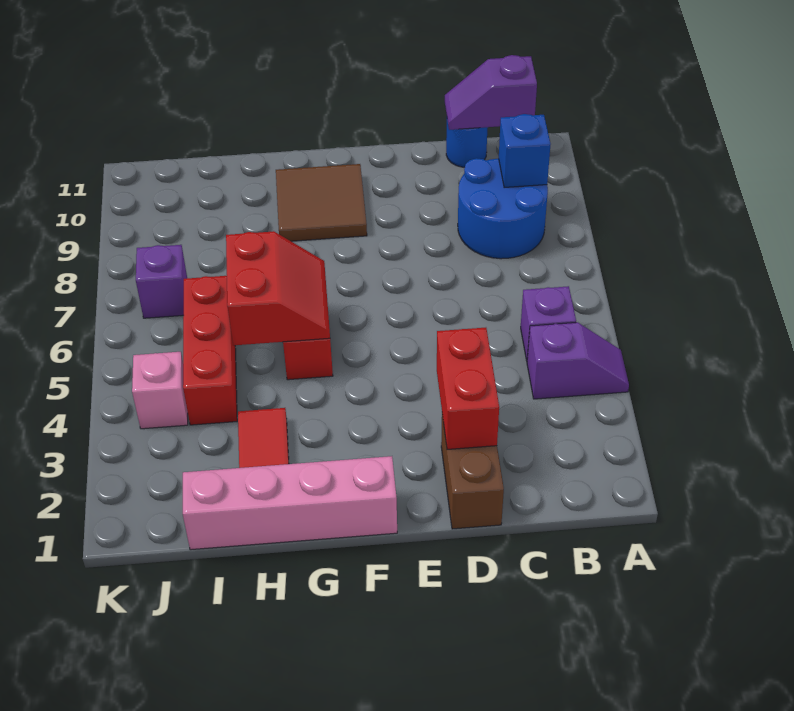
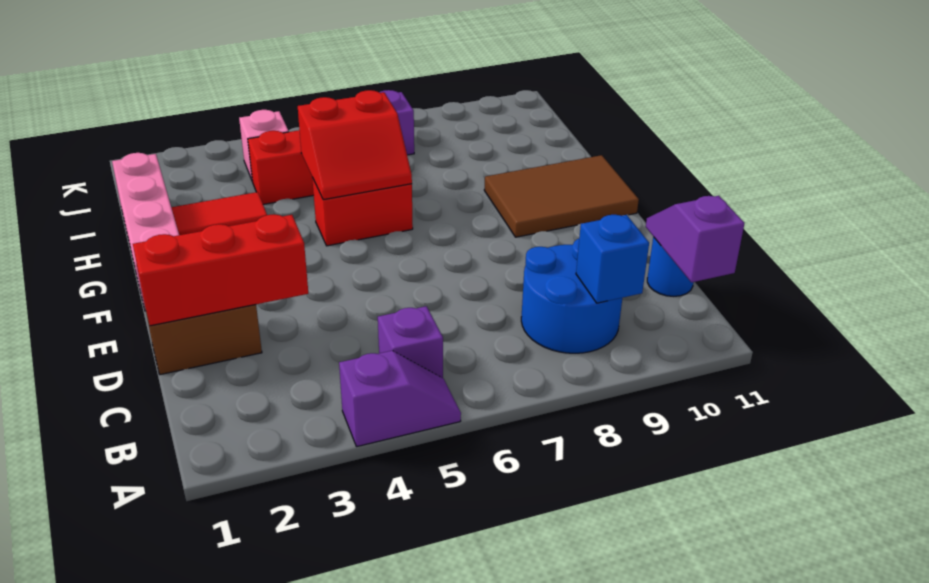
purple 1x2 slope [527,322,629,399] -> purple 1x2 slope turned to [339,351,461,447]
red 1x2 brick [437,328,499,449] -> red 1x3 brick [133,214,308,326]
brown 2x2 tile [276,164,367,241] -> brown 2x3 tile [484,155,639,237]

